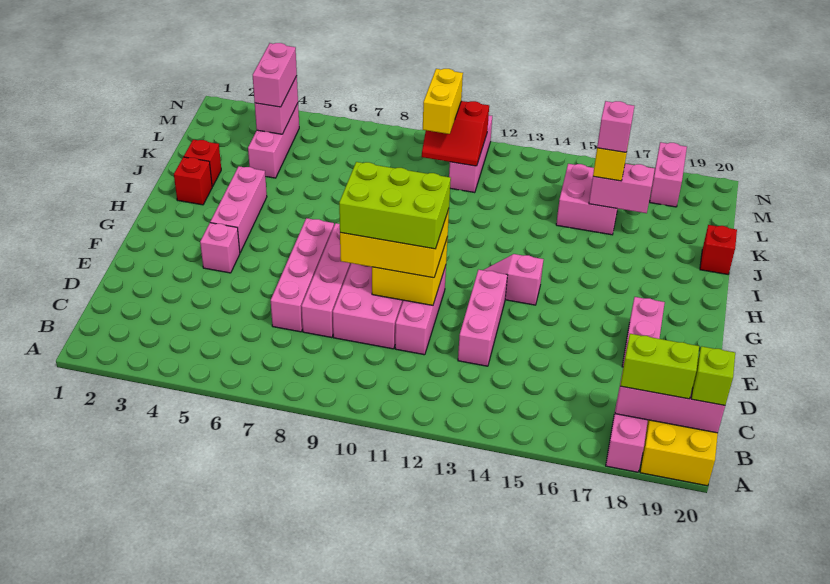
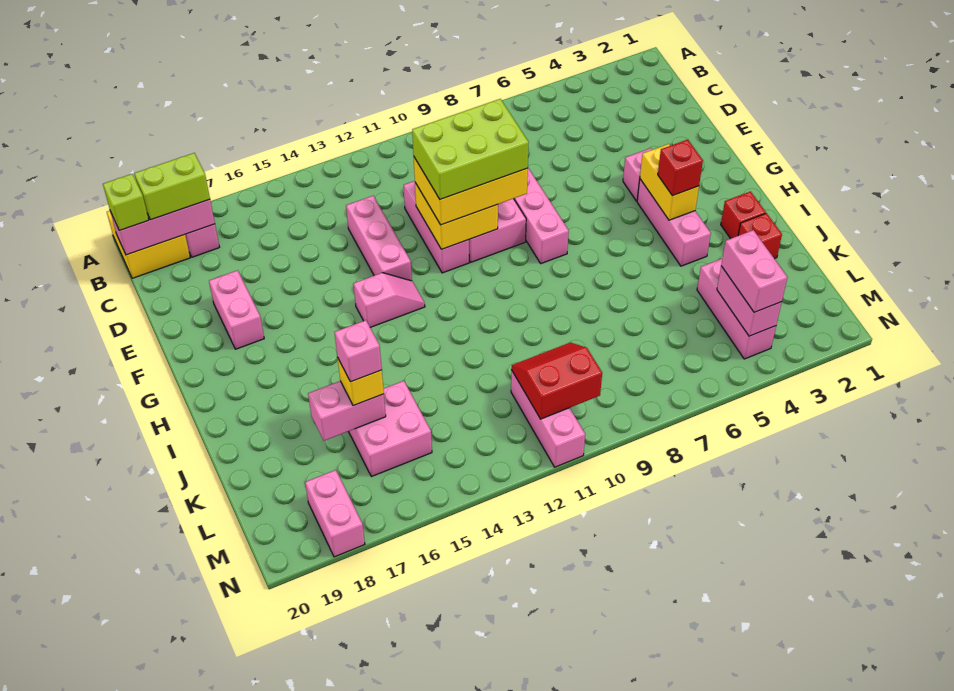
pink 1x4 brick [271,218,334,332] -> none
red 1x1 brick [700,225,737,274] -> red 1x1 brick moved to [658,140,703,196]
yellow 1x2 brick [423,69,463,134] -> yellow 1x2 brick moved to [640,144,699,220]

